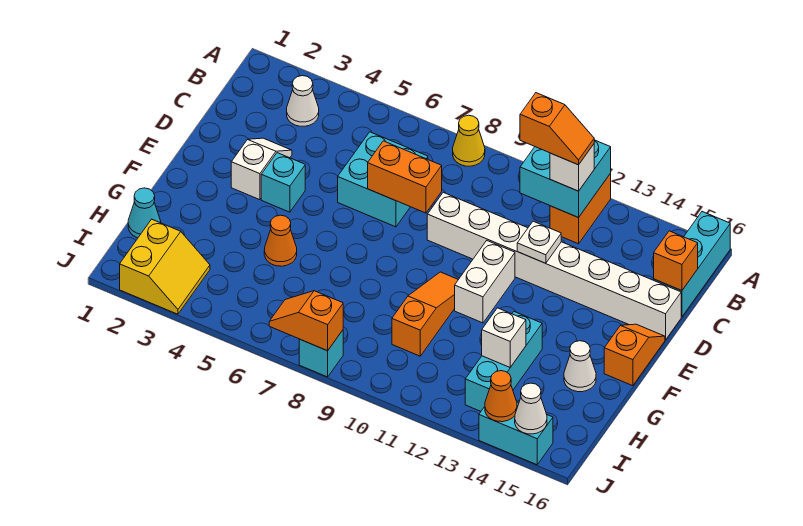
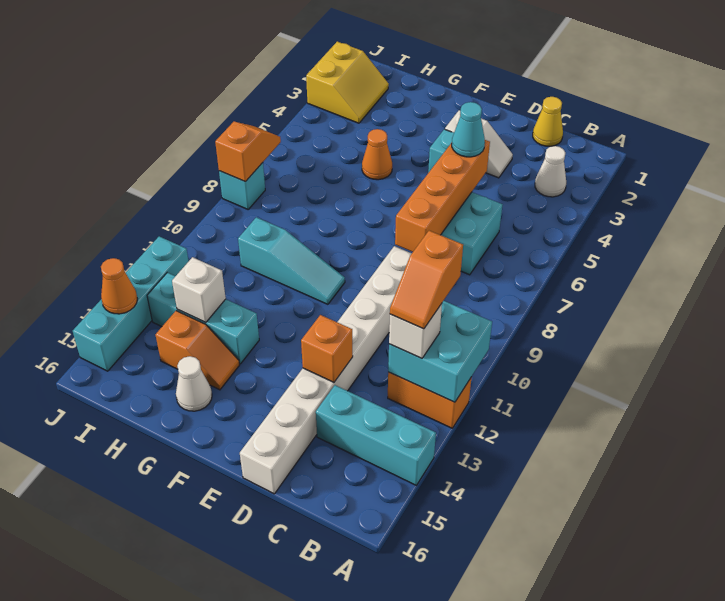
yellow 1x1 cone [453,115,485,166] -> yellow 1x1 cone moved to [533,97,563,146]
cyan 1x3 brick [654,212,730,317] -> cyan 1x3 brick moved to [316,385,436,485]
orange 1x1 brick [654,231,698,291] -> orange 1x1 brick moved to [301,315,353,382]
orange 1x2 brick [368,141,442,213] -> orange 1x4 brick [395,140,490,252]
white 1x1 plate [517,221,561,263] -> none
white 1x2 brick [455,241,515,323] -> none
orange 1x2 slope [604,324,665,386] -> orange 1x2 slope moved to [156,311,239,390]
orange 1x3 slope [392,272,458,356] -> cyan 1x3 slope [238,217,345,304]
cyan 1x1 cone [128,188,161,238] -> cyan 1x1 cone moved to [452,102,485,157]
yellow 2x2 slope [120,219,210,314] -> yellow 2x2 slope turned to [306,42,389,123]
cyan 1x2 brick [479,402,553,465] -> cyan 1x4 brick [73,236,189,371]
white 1x1 cone [515,383,547,434] -> none

